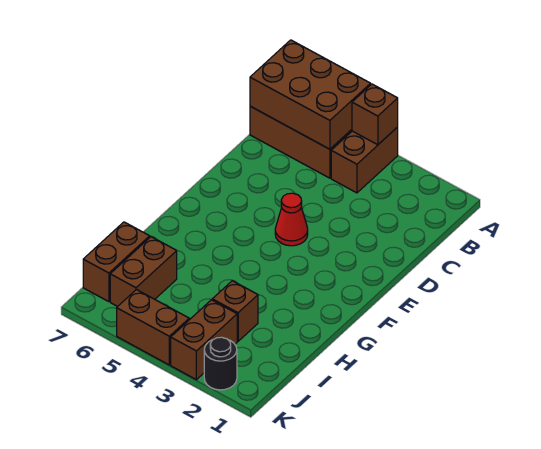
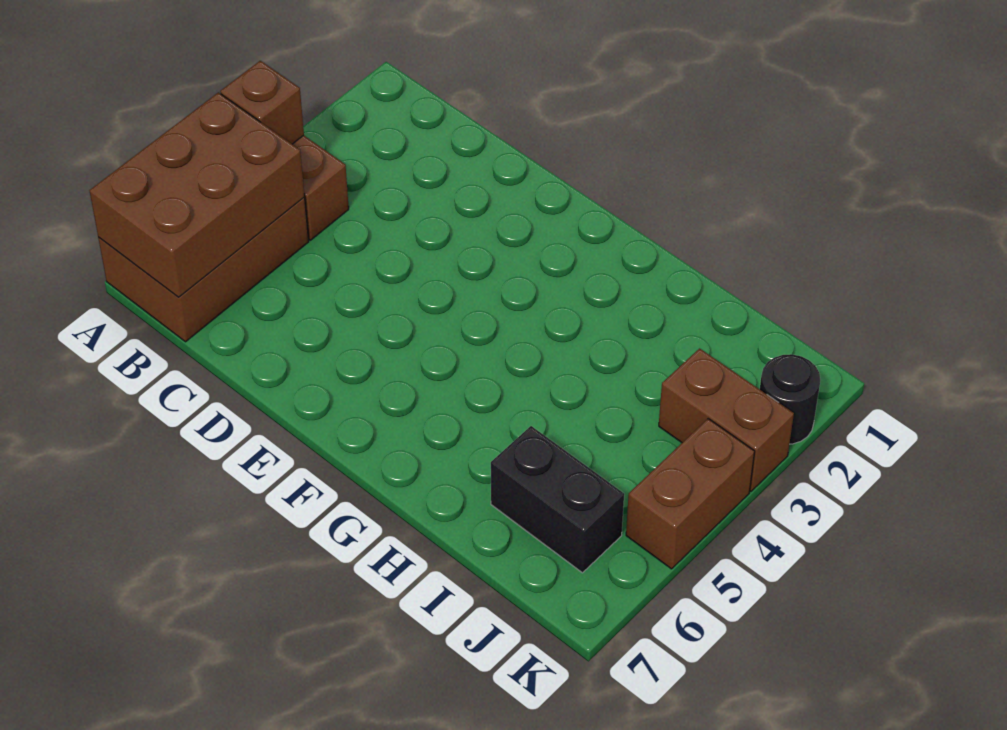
red 1x1 cone [275,193,308,246] -> none
brown 1x1 brick [212,281,258,341] -> none
brown 1x2 brick [110,237,177,307] -> black 1x2 brick [491,426,624,573]
brown 1x2 brick [83,222,150,302] -> none

